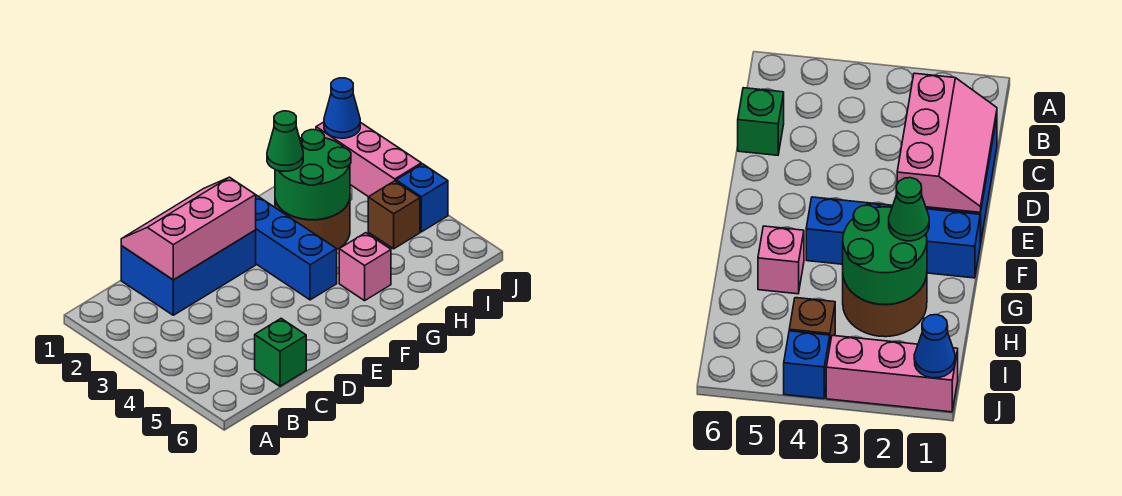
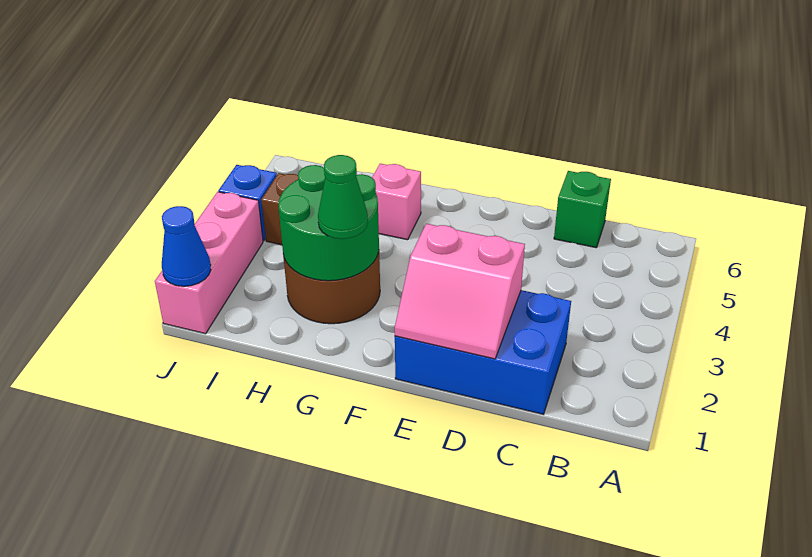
pink 2x3 slope [121,177,256,280] -> pink 2x2 slope [395,224,525,359]
blue 1x4 brick [256,195,337,300] -> none

